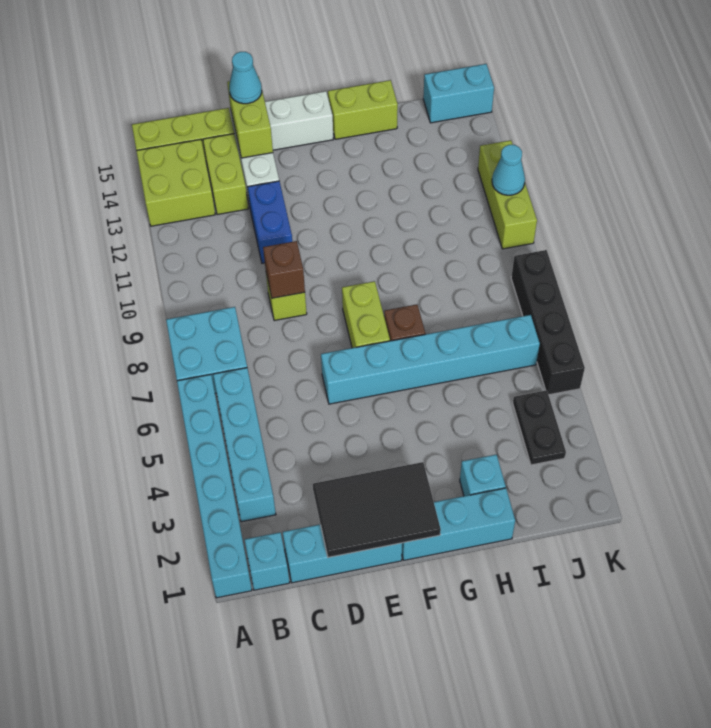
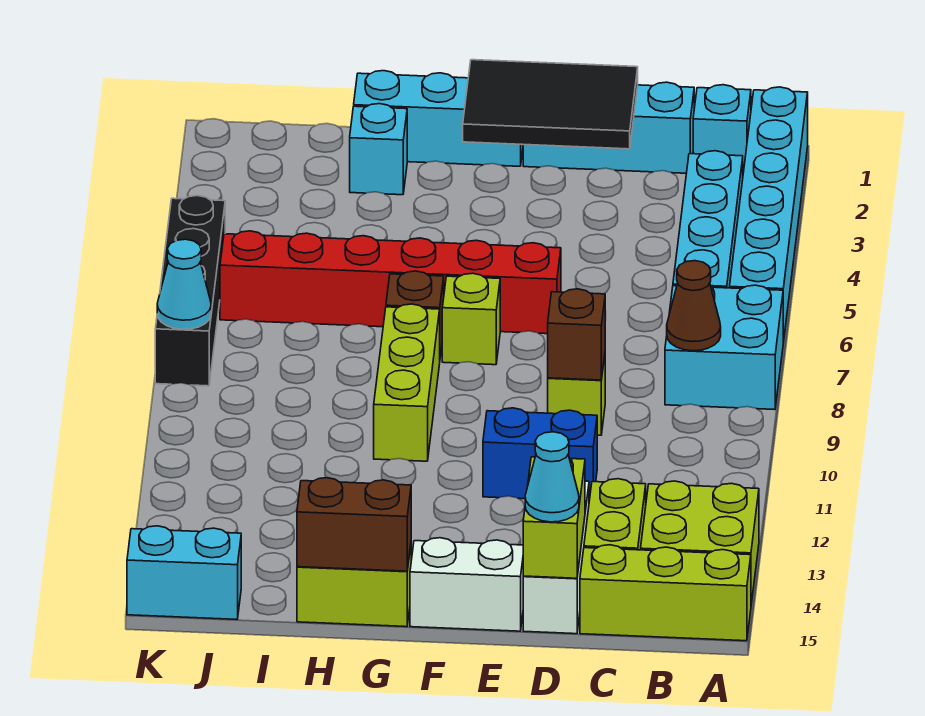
none -> brown 1x1 cone [667,261,721,351]
blue 1x2 brick [248,181,292,263] -> blue 1x2 brick turned to [483,408,597,501]
cyan 1x6 brick [321,315,540,404] -> red 1x6 brick [220,231,561,334]
lime 1x2 brick [342,281,390,348] -> lime 1x1 brick [442,273,500,365]
none -> brown 1x2 brick [297,478,411,571]
black 1x2 plate [513,390,566,465] -> none
lime 1x3 brick [478,140,537,249] -> lime 1x3 brick moved to [374,304,440,461]
cyan 1x1 cone [492,145,525,195] -> cyan 1x1 cone moved to [157,239,211,329]

